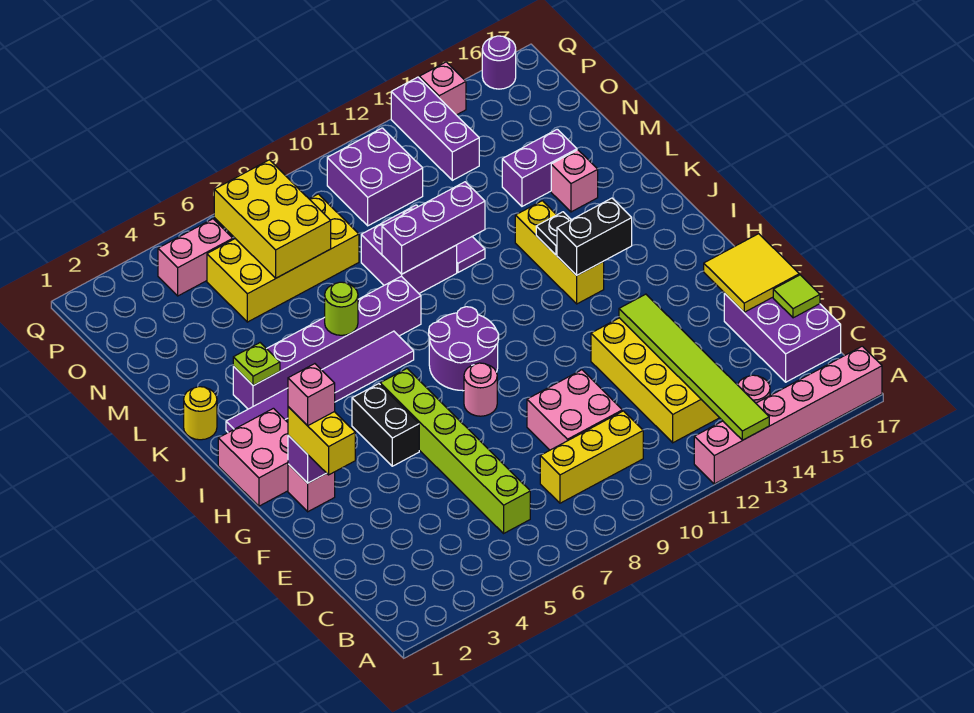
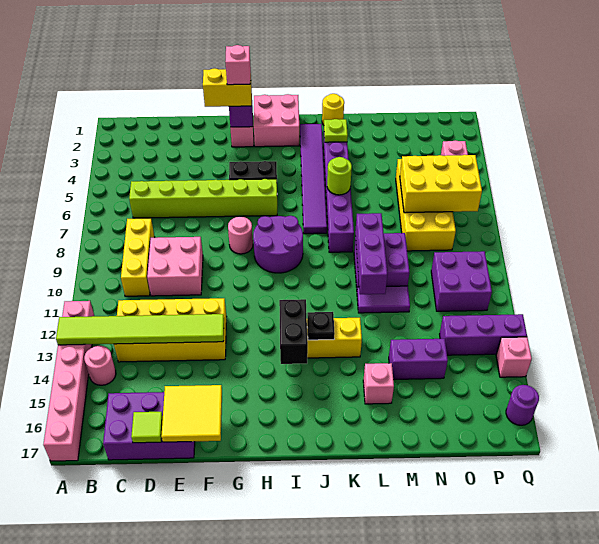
purple 1x2 brick [502,129,577,206] -> purple 1x2 brick turned to [389,339,448,379]

